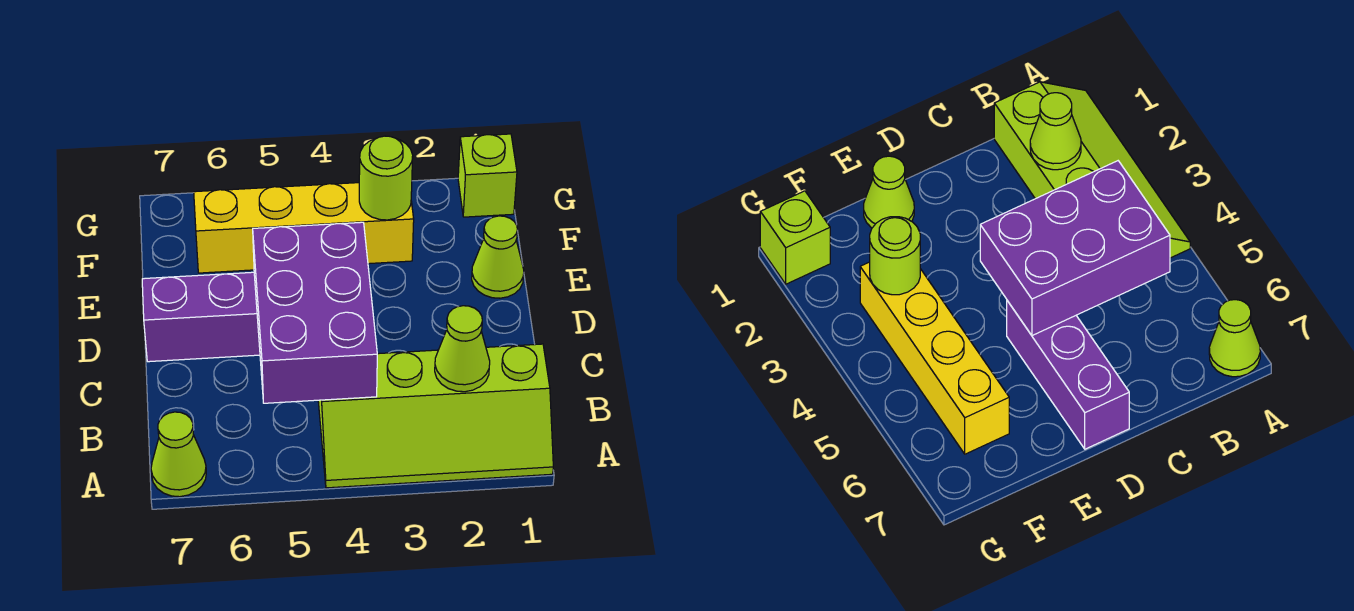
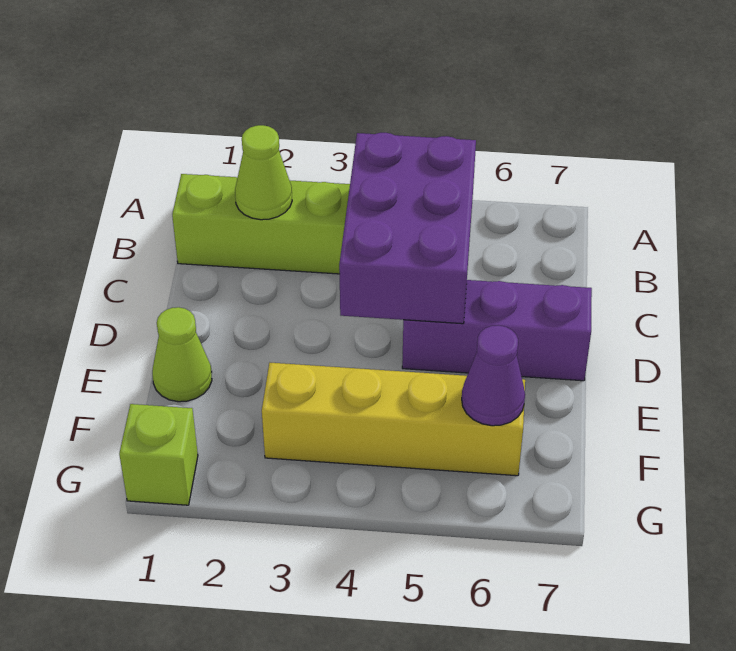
lime 1x1 cone [151,412,206,497] -> none
lime 1x1 round brick [359,136,413,220] -> none
none -> purple 1x1 cone [462,325,525,426]

